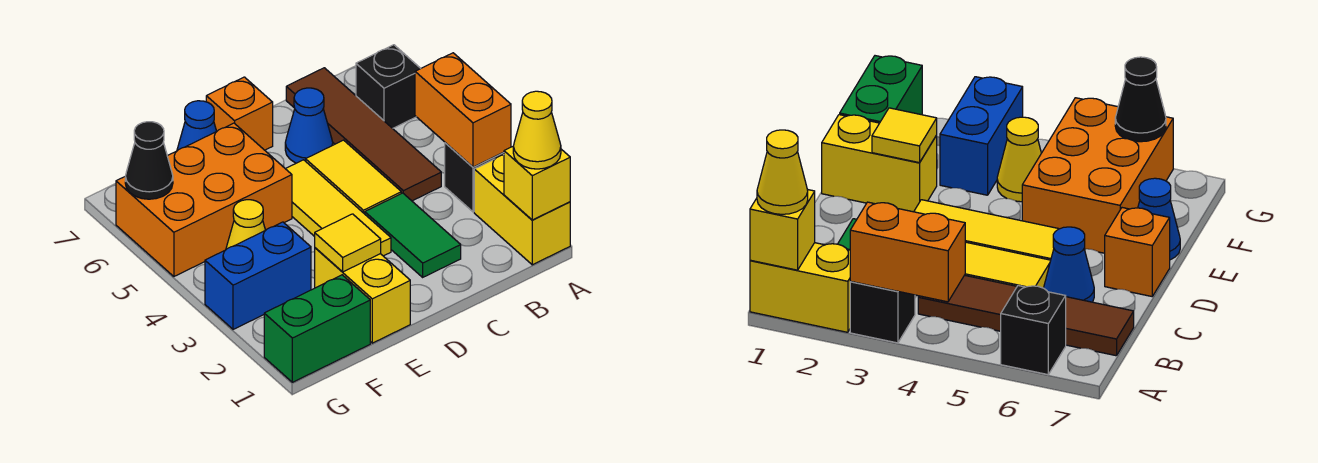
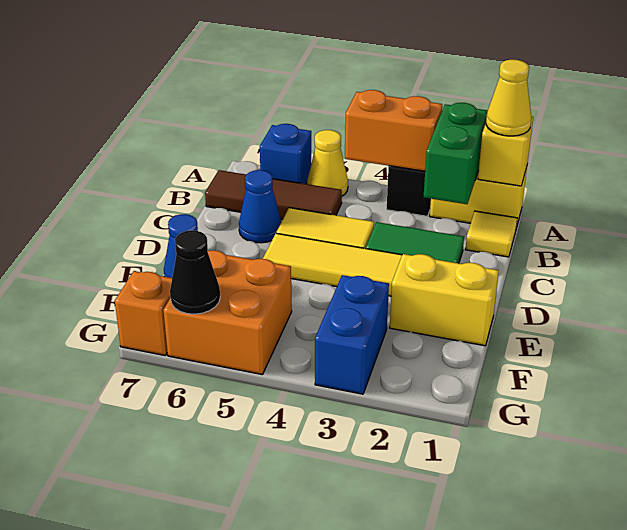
black 1x1 brick [356,45,421,128] -> blue 1x1 brick [260,124,311,184]
brown 1x4 tile [286,68,441,201] -> brown 1x3 tile [205,170,342,219]
orange 1x1 brick [206,77,273,150] -> orange 1x1 brick moved to [115,271,172,356]
yellow 1x1 tile [315,214,381,272] -> yellow 1x1 tile moved to [465,211,517,257]
orange 2x3 brick [116,123,292,276] -> orange 2x2 brick [163,250,292,375]
green 1x2 brick [264,275,370,382] -> green 1x2 brick moved to [424,103,487,204]
yellow 1x1 cone [226,200,265,249] -> yellow 1x1 cone moved to [307,130,348,196]

